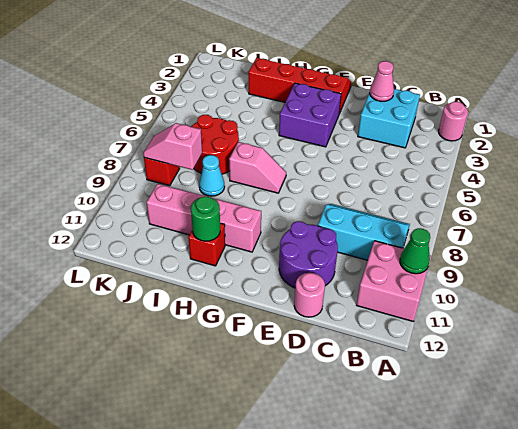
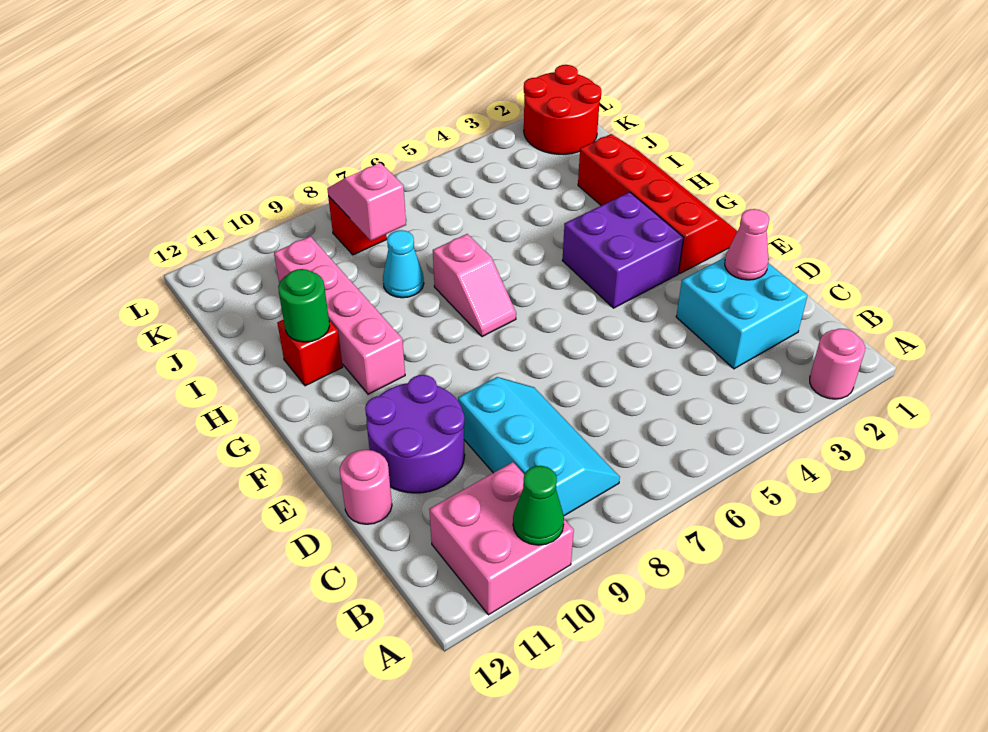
red 2x2 round brick [191,115,239,174] -> red 2x2 round brick moved to [524,65,601,154]

